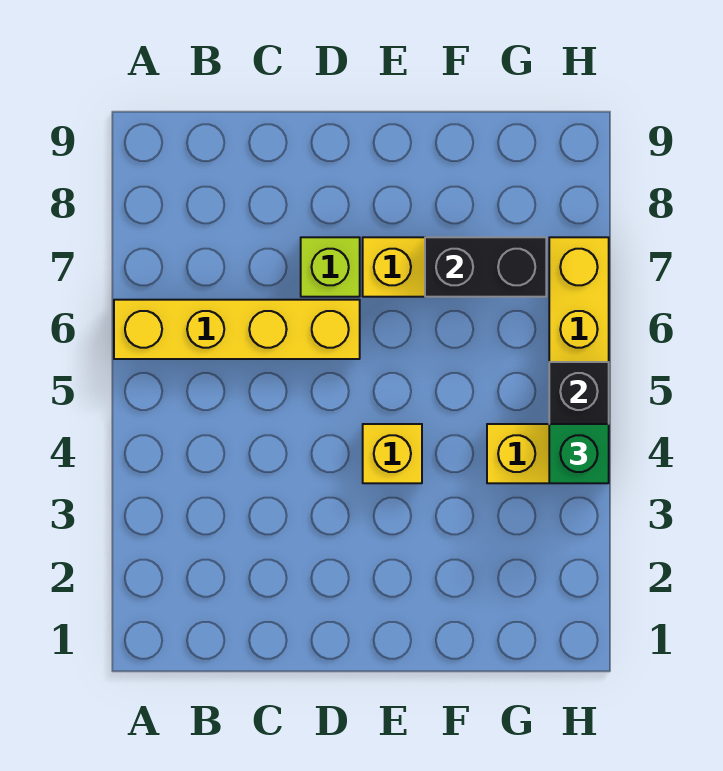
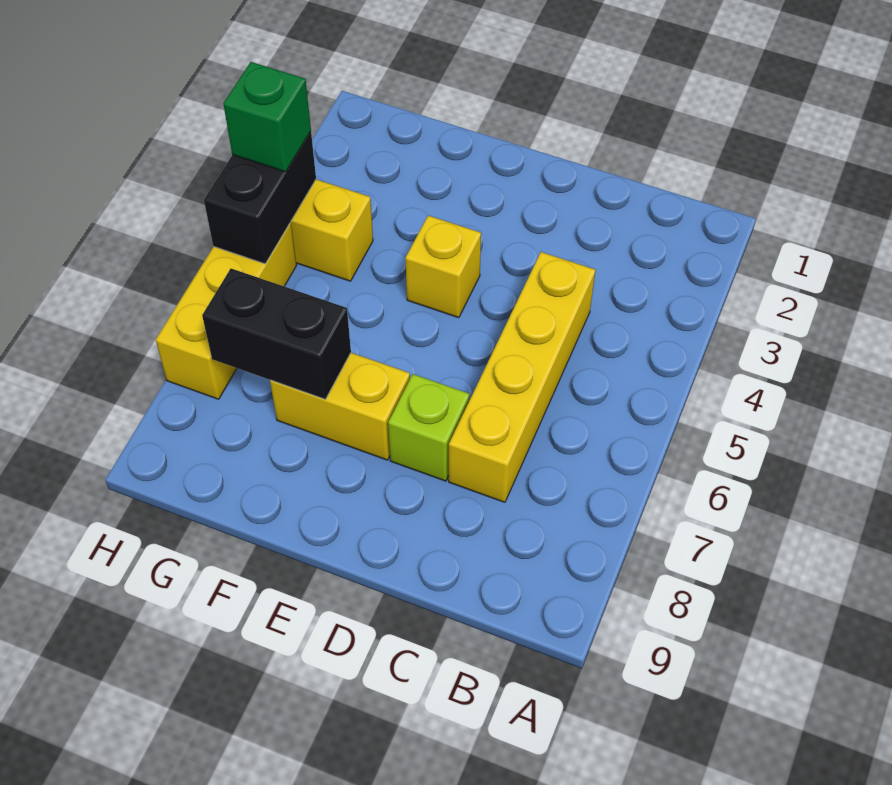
yellow 1x4 brick [114,300,360,359] -> yellow 1x4 brick turned to [449,252,595,502]

